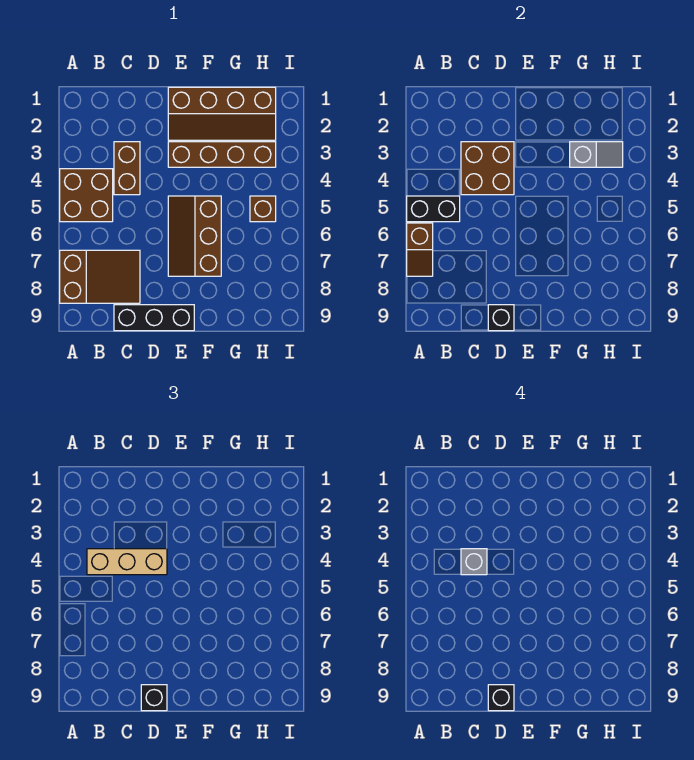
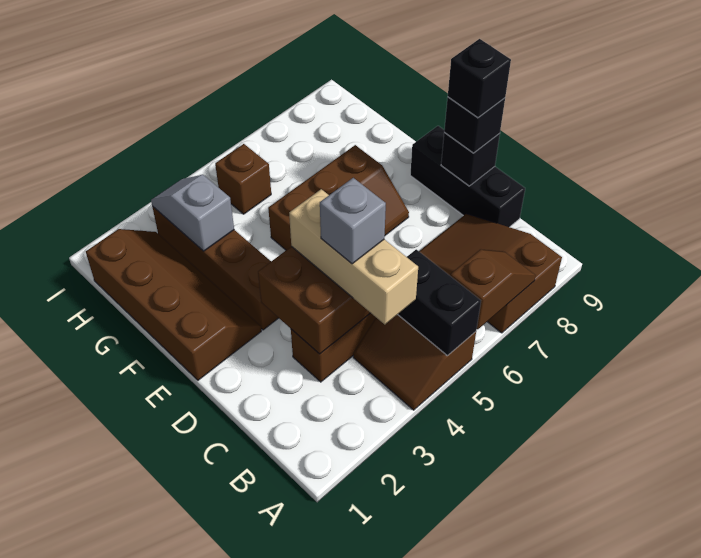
brown 2x2 brick [60,169,113,222] -> brown 2x2 slope [353,314,476,410]

